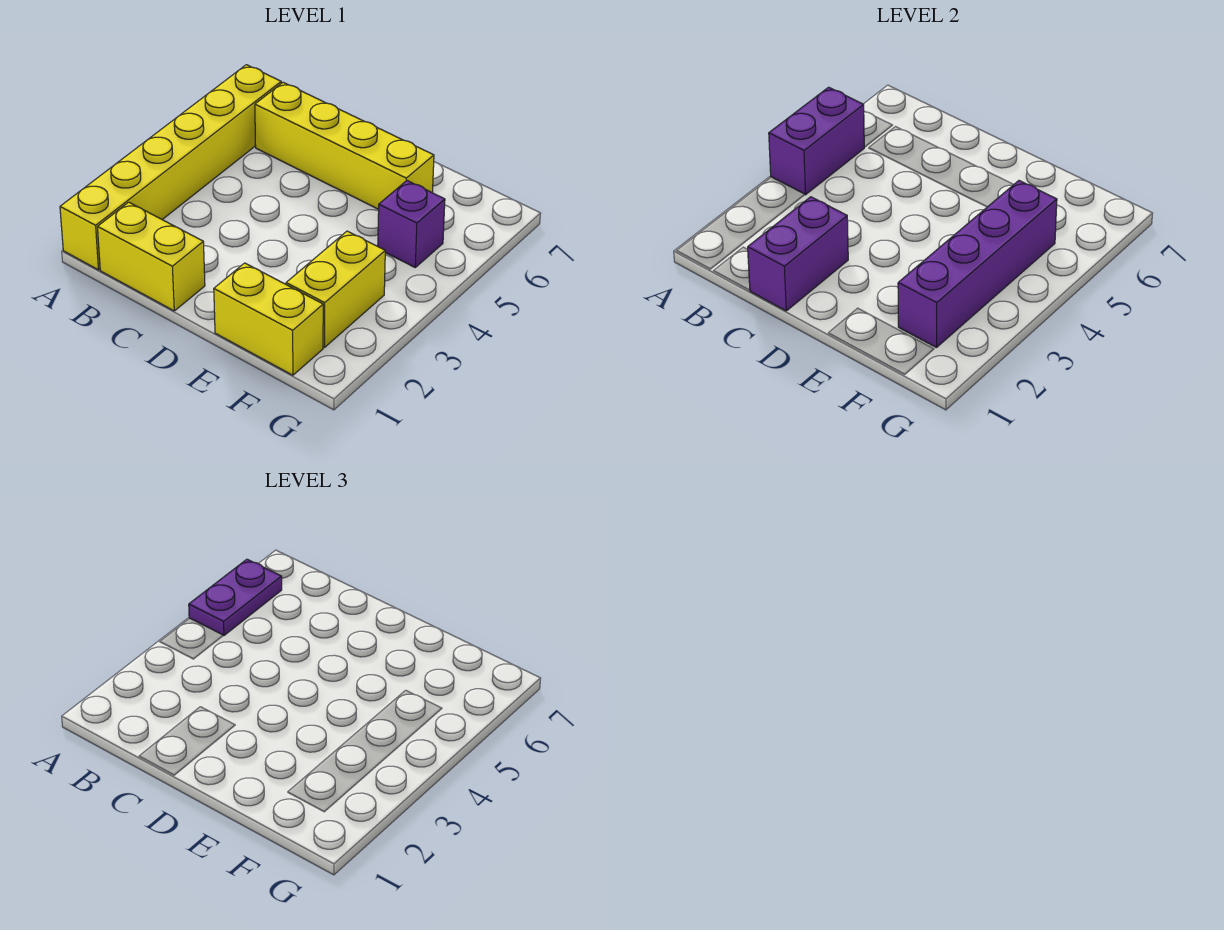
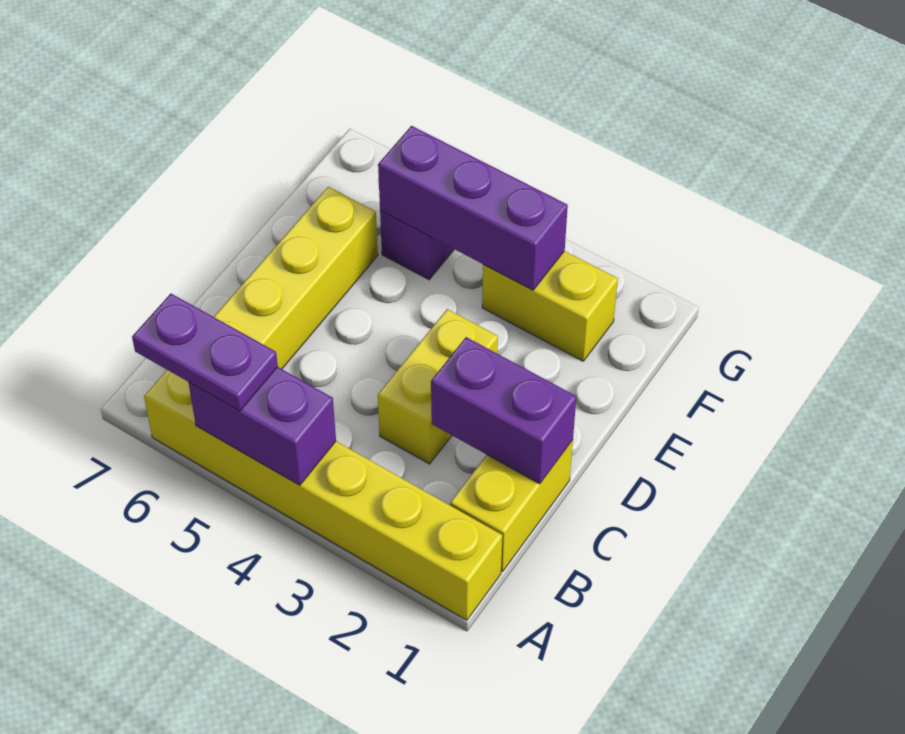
yellow 1x2 brick [214,263,323,375] -> yellow 1x2 brick moved to [378,309,498,464]
purple 1x4 brick [898,181,1057,348] -> purple 1x3 brick [378,126,568,290]

